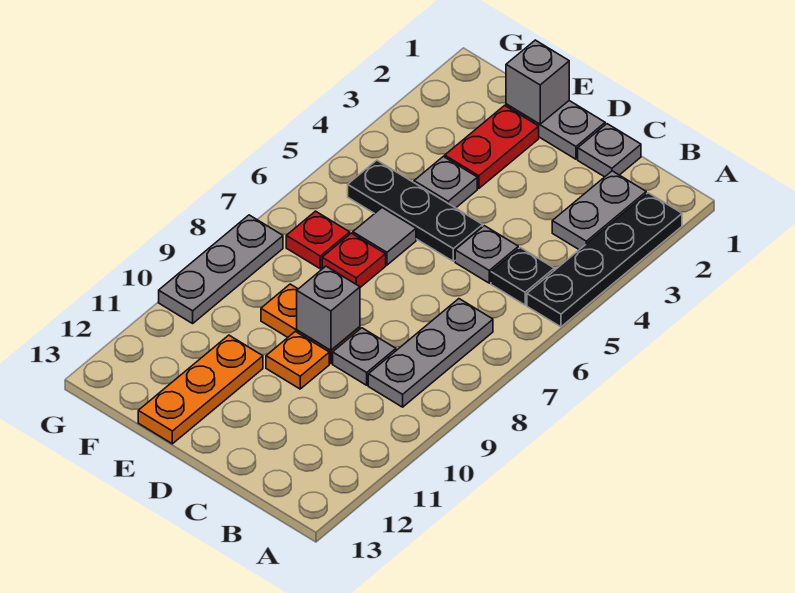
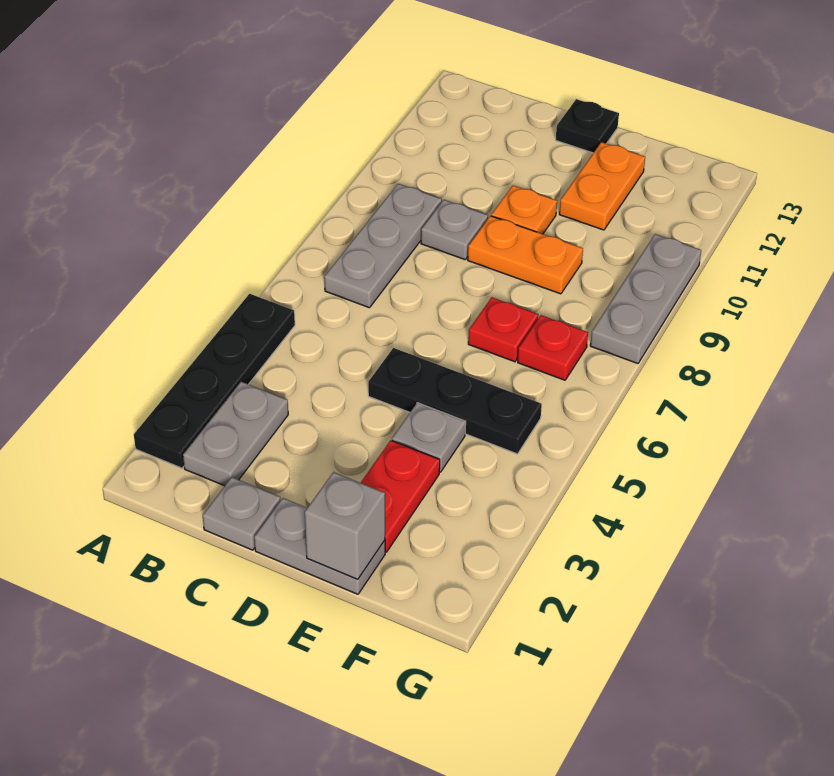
black 1x1 plate [491,248,554,305] -> black 1x1 plate moved to [556,99,619,153]
grey 1x1 plate [455,226,518,283] -> none
grey 1x1 brick [297,266,360,350] -> none
grey 1x1 tile [353,208,416,265] -> none
orange 1x3 plate [138,335,263,444] -> orange 1x2 plate [559,142,645,230]

